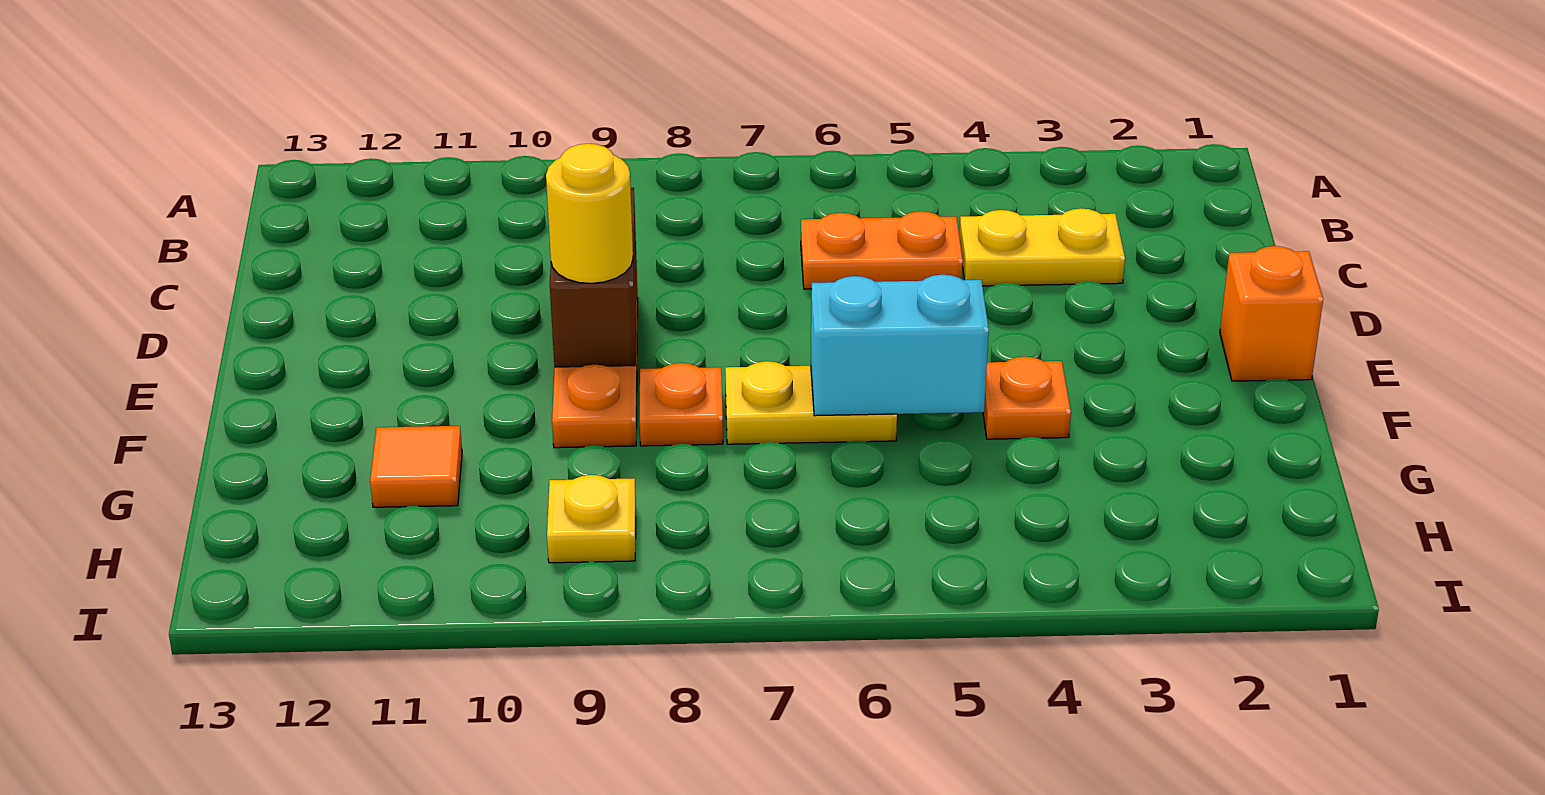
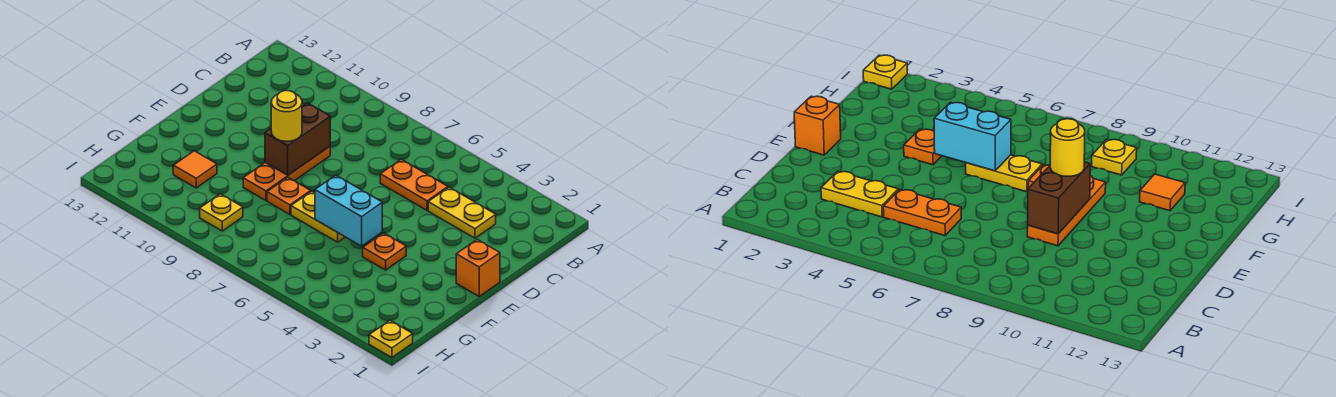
none -> yellow 1x1 plate [369,321,413,358]

